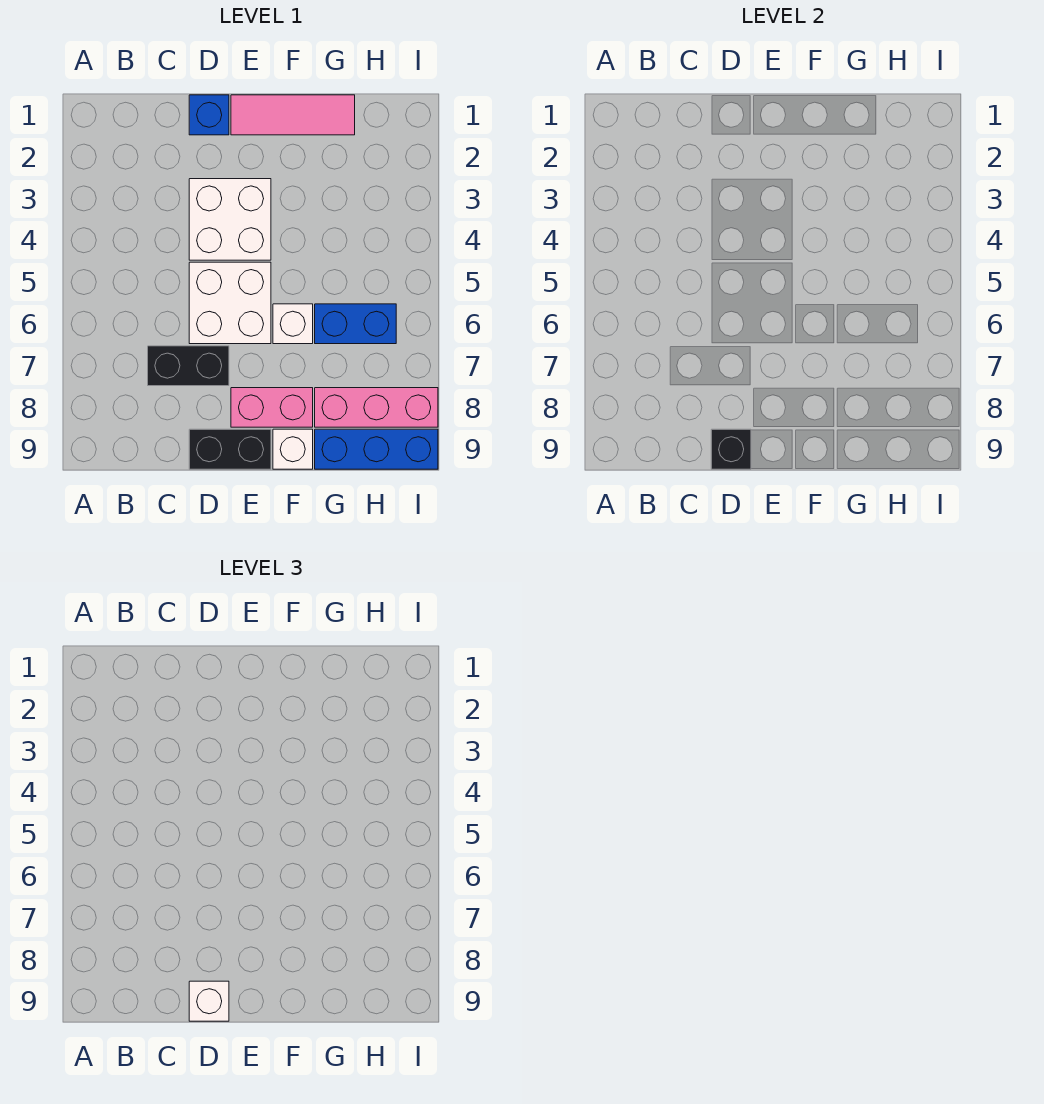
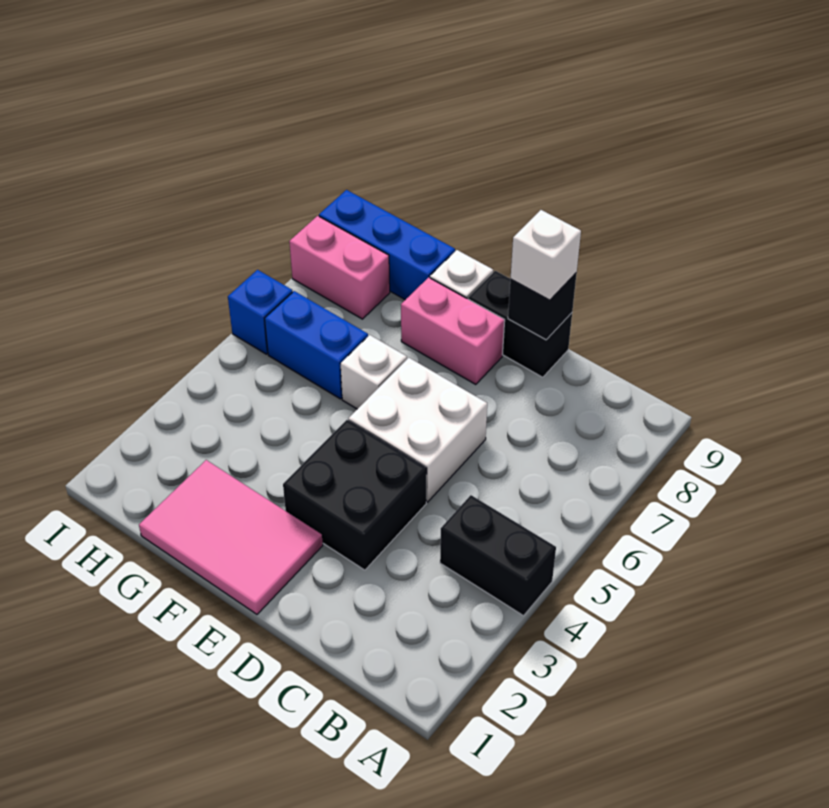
black 1x2 brick [148,346,229,386] -> black 1x2 brick moved to [440,495,556,616]
blue 1x1 brick [189,95,229,135] -> blue 1x1 brick moved to [228,270,292,354]
white 2x2 brick [189,179,271,260] -> black 2x2 brick [283,420,427,570]
pink 1x3 tile [231,95,355,135] -> pink 2x3 tile [139,460,323,614]
pink 1x3 brick [315,388,438,427] -> pink 1x2 brick [289,216,390,319]

